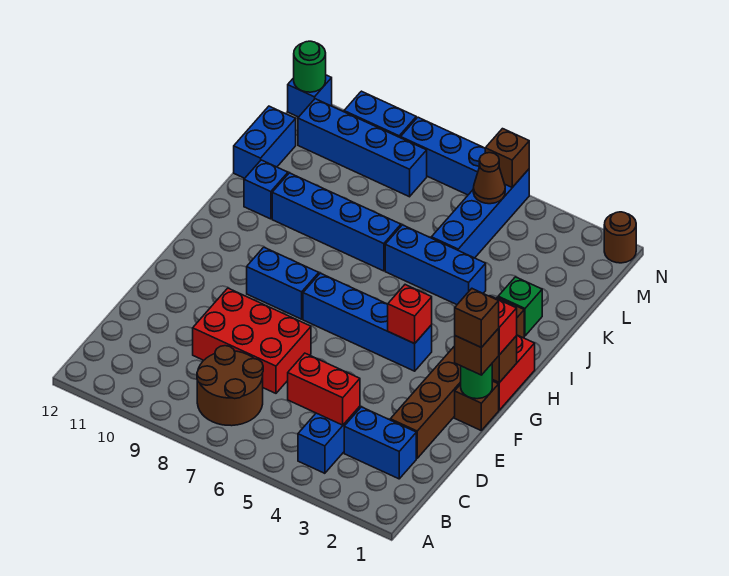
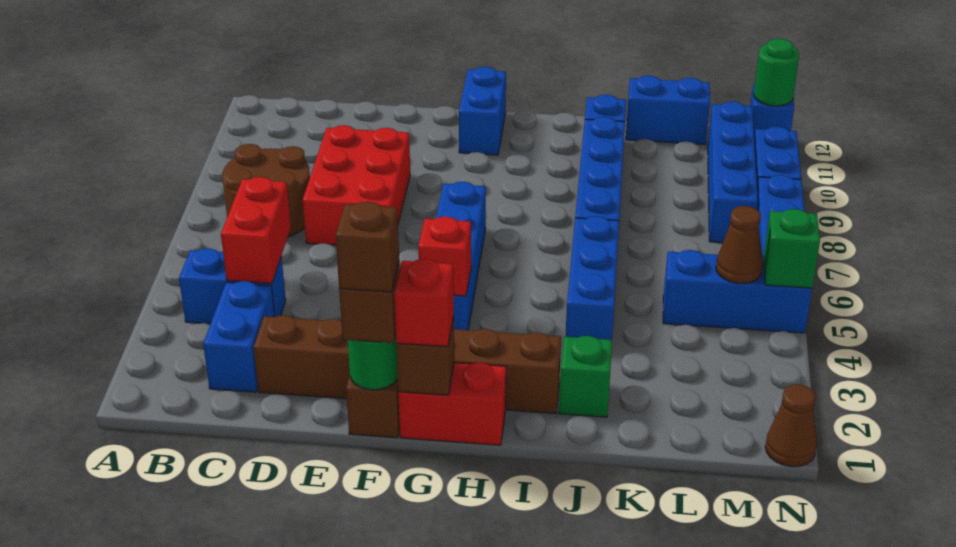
blue 1x2 brick [247,247,319,319] -> blue 1x2 brick moved to [459,67,506,155]
blue 1x4 brick [431,169,529,258] -> blue 1x3 brick [663,250,812,333]
brown 1x1 round brick [604,212,636,263] -> brown 1x1 cone [765,384,817,467]
brown 1x1 brick [485,129,529,187] -> green 1x1 brick [763,209,820,288]

